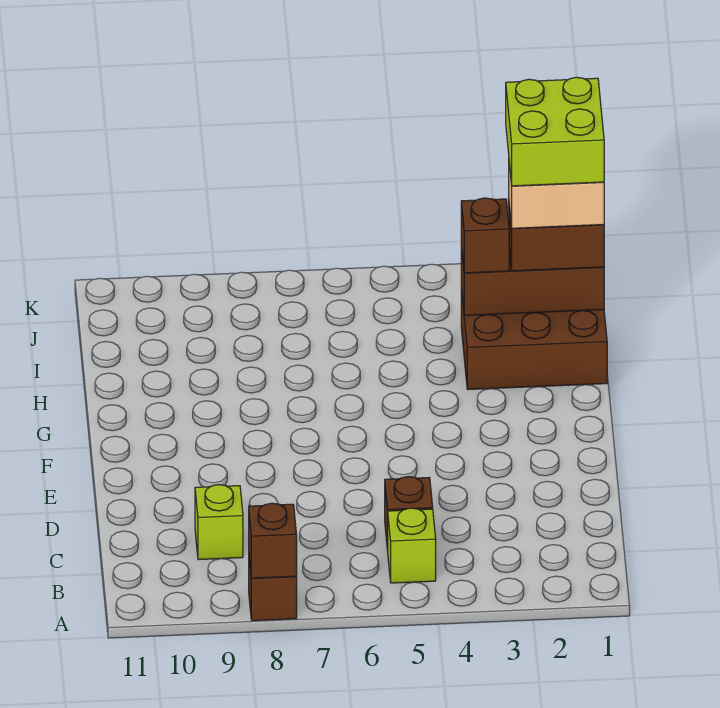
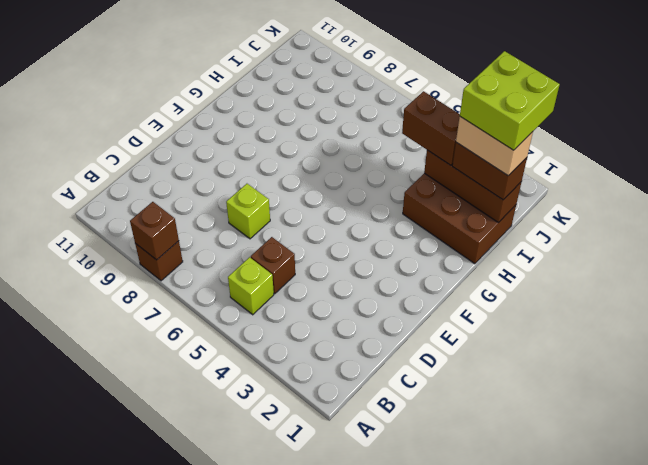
lime 1x1 brick [195,485,243,560] -> lime 1x1 brick moved to [226,184,270,239]
brown 1x1 brick [461,198,509,273] -> brown 1x2 brick [402,91,460,165]

